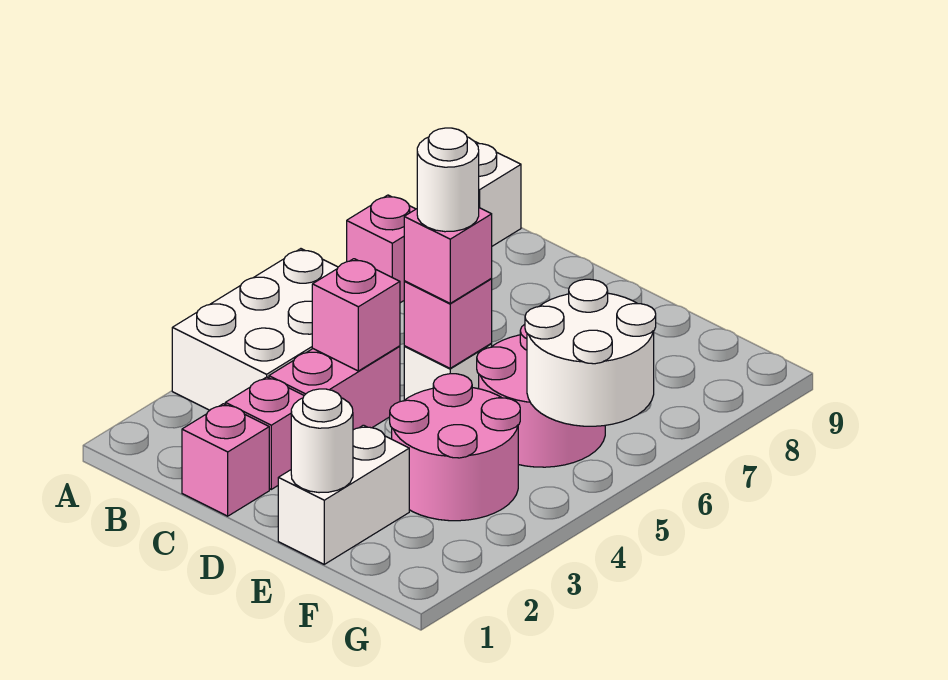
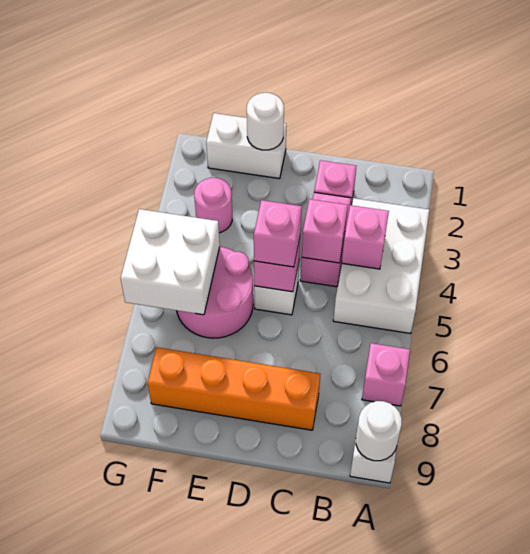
pink 1x1 brick [182,404,269,516] -> pink 1x1 brick moved to [342,205,389,269]
none -> orange 1x4 brick [148,347,320,430]
white 1x1 round brick [417,128,479,232] -> white 1x1 round brick moved to [356,401,402,461]
white 1x2 brick [278,425,409,564] -> white 1x2 brick turned to [206,113,286,179]
pink 2x2 round brick [390,374,520,521] -> pink 1x1 round brick [194,178,232,233]
white 2x2 round brick [525,279,656,426] -> white 2x2 brick [121,209,220,315]

